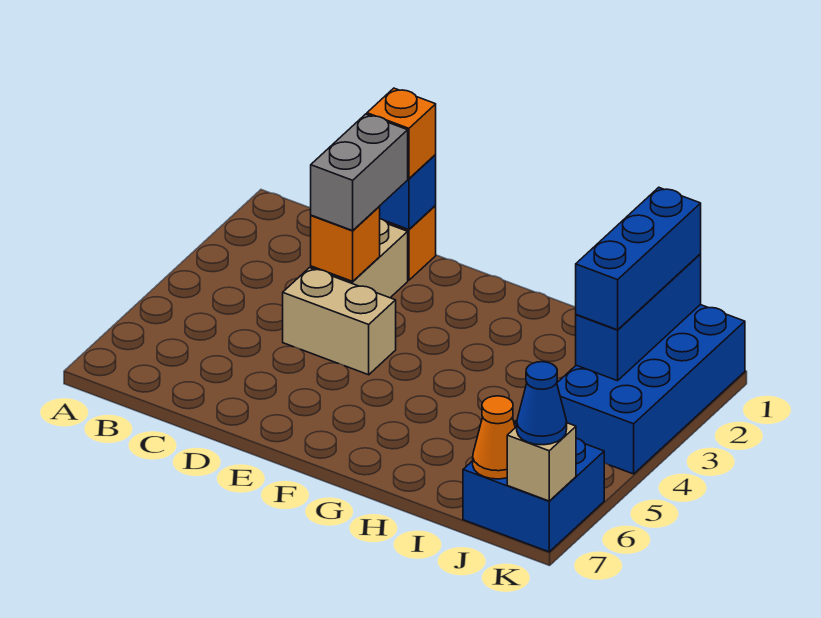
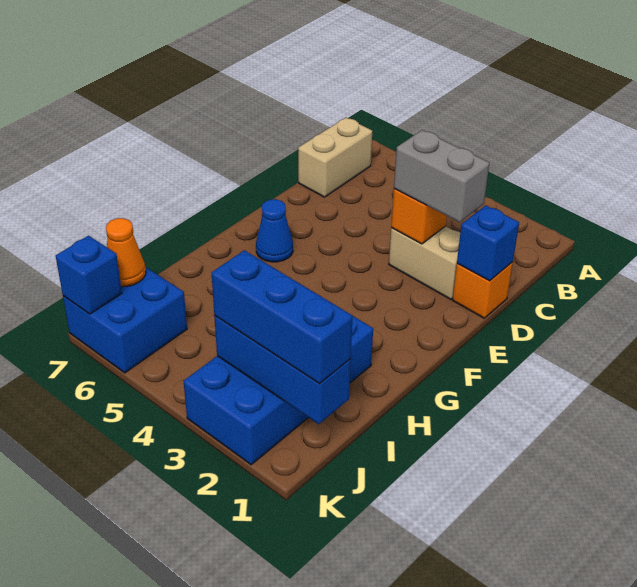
orange 1x1 brick [367,88,436,179] -> none
tan 1x2 brick [283,268,396,375] -> tan 1x2 brick moved to [298,118,372,197]
blue 2x4 brick [557,305,745,474] -> blue 2x4 brick turned to [184,316,373,465]
tan 1x1 brick [507,423,576,501] -> blue 1x1 brick [56,236,122,314]
blue 1x1 cone [517,362,567,445] -> blue 1x1 cone moved to [256,199,293,262]

